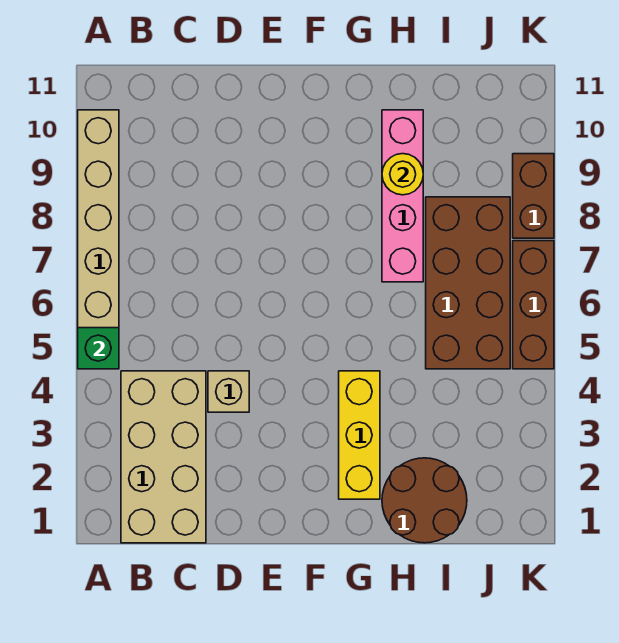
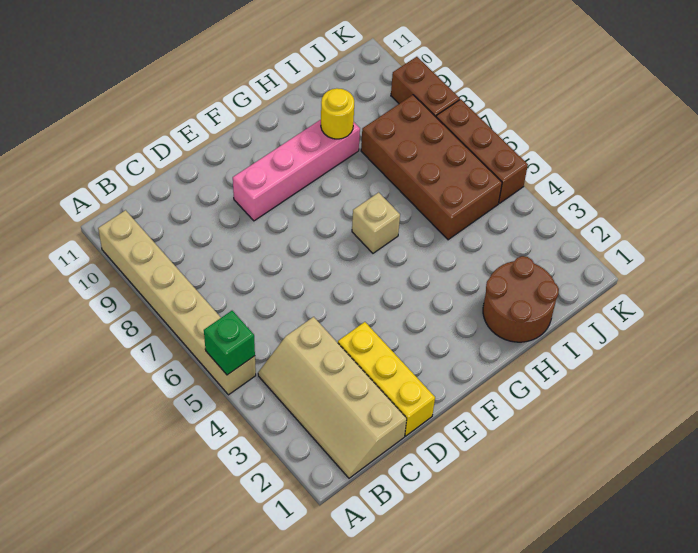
tan 2x4 brick [121,371,206,543] -> tan 2x4 slope [258,317,407,478]
tan 1x1 brick [208,371,249,412] -> tan 1x1 brick moved to [352,192,400,253]
yellow 1x3 brick [339,371,380,499] -> yellow 1x3 brick moved to [338,322,435,436]
pink 1x4 brick [382,110,423,282] -> pink 1x4 brick turned to [233,120,360,221]

